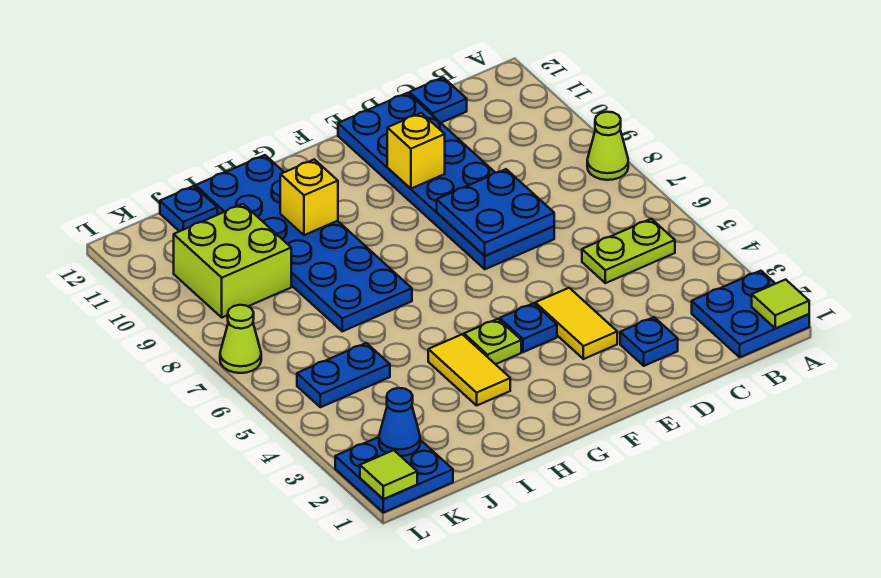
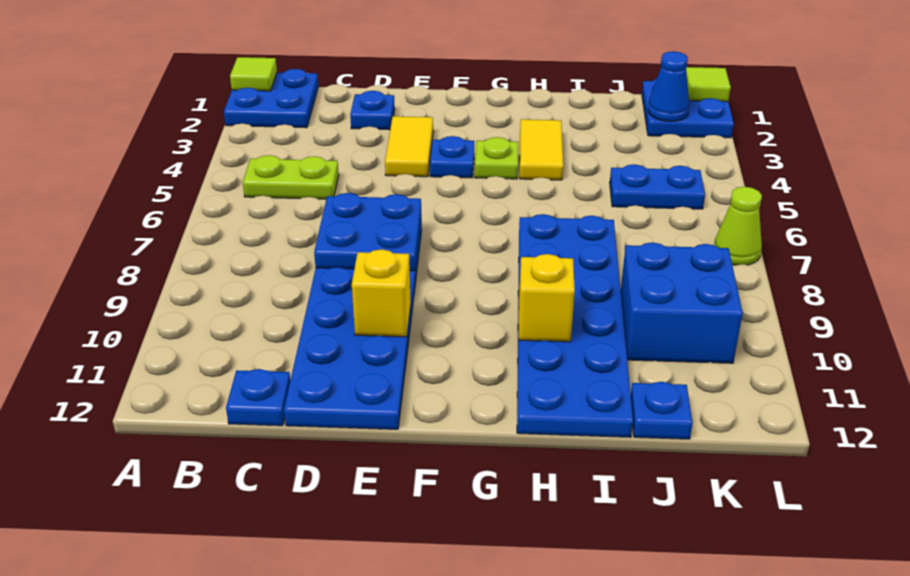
lime 1x1 cone [587,112,628,180] -> none
lime 2x2 brick [174,204,291,318] -> blue 2x2 brick [621,242,743,363]

